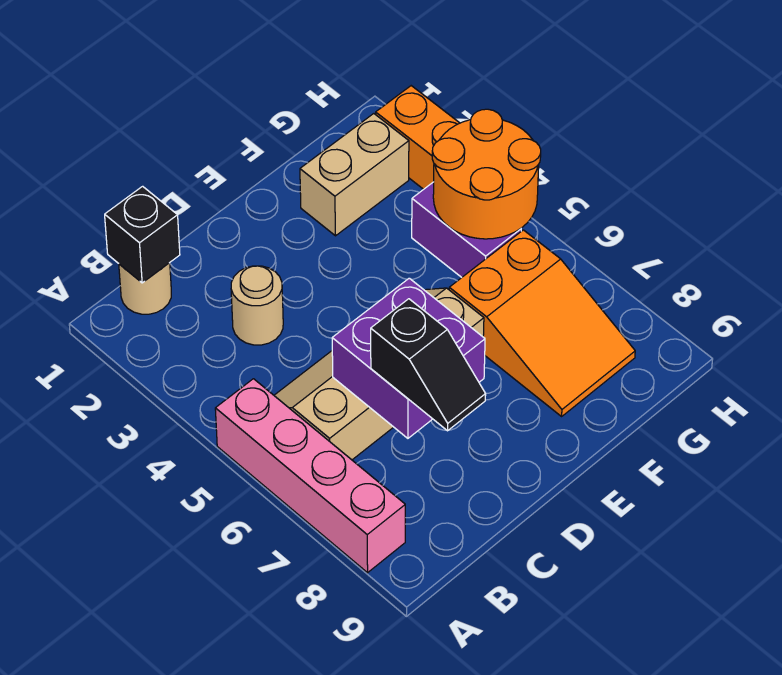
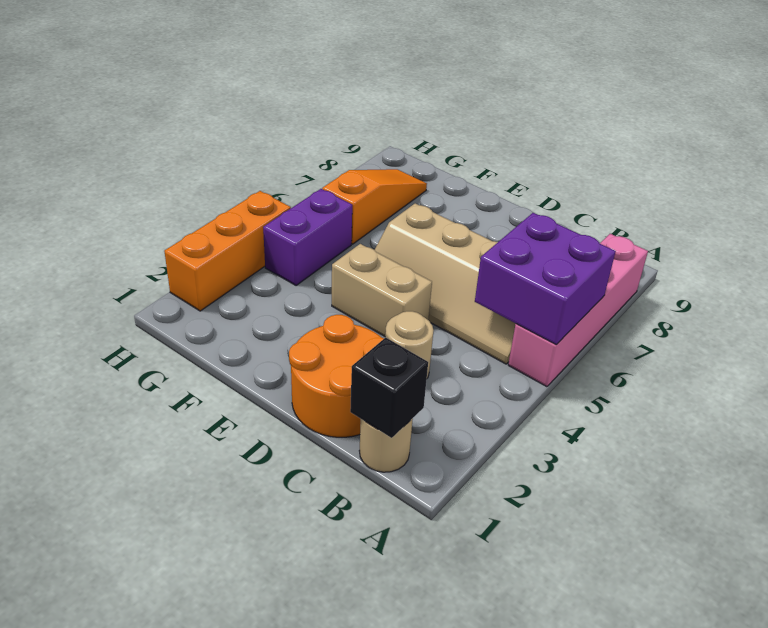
purple 2x2 brick [332,278,485,438] -> purple 2x2 brick moved to [475,213,616,344]
black 1x2 slope [371,299,486,431] -> none
tan 1x2 brick [300,114,409,236] -> tan 1x2 brick moved to [332,244,432,336]
orange 2x3 slope [449,230,635,416] -> orange 1x3 slope [322,169,427,244]
orange 2x2 round brick [432,109,541,239] -> orange 2x2 round brick moved to [289,315,384,437]

